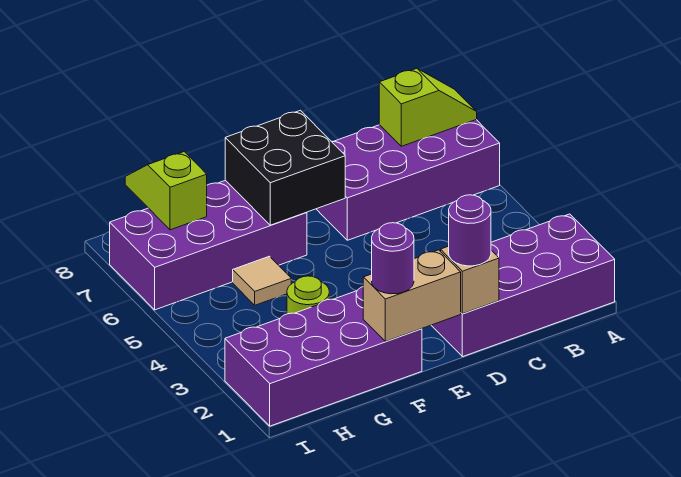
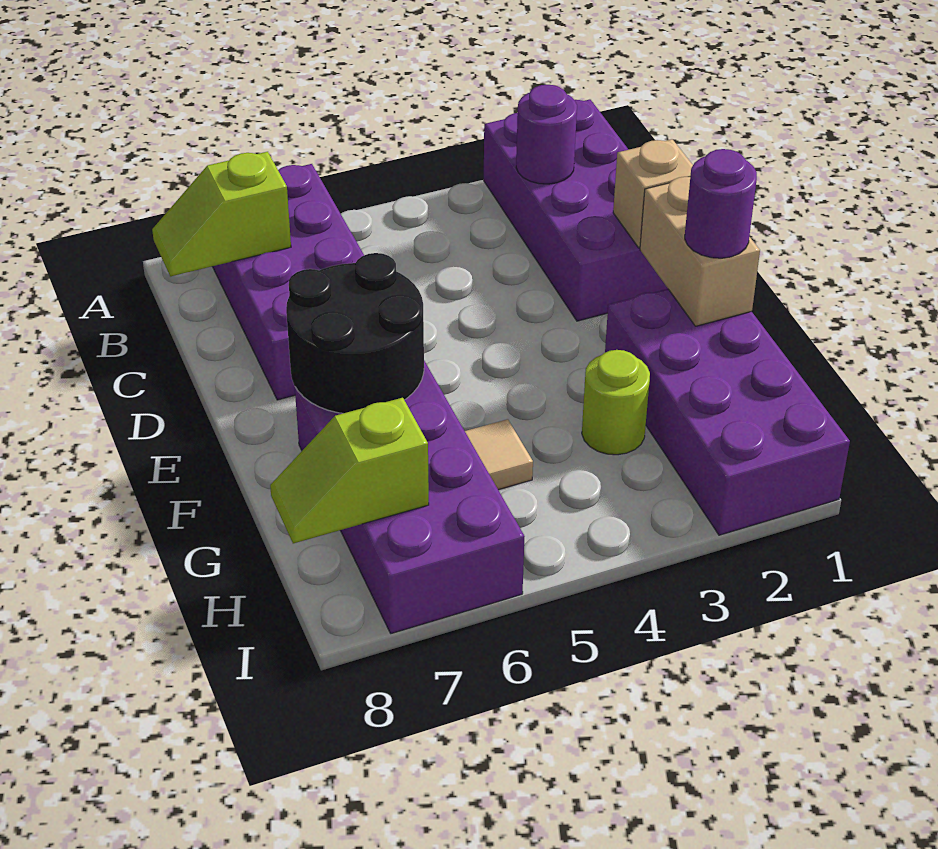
lime 1x2 slope [379,69,477,146] -> lime 1x2 slope turned to [152,152,291,276]
purple 1x1 round brick [449,195,491,266] -> purple 1x1 round brick moved to [516,85,577,184]
black 2x2 brick [225,110,345,225] -> black 2x2 round brick [286,253,424,413]

